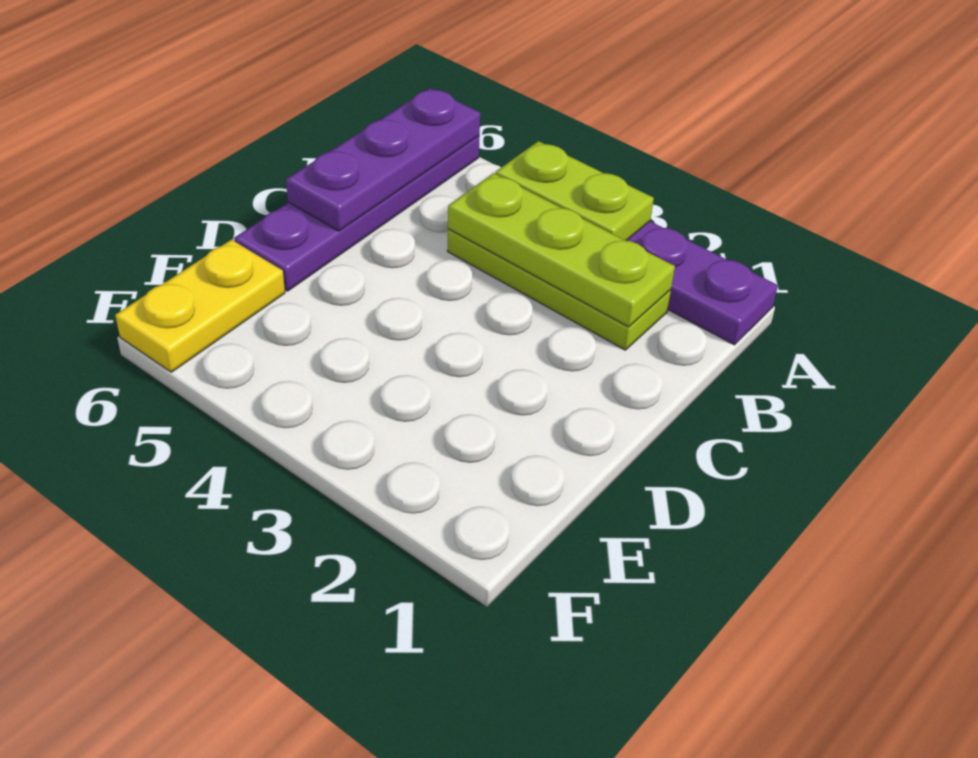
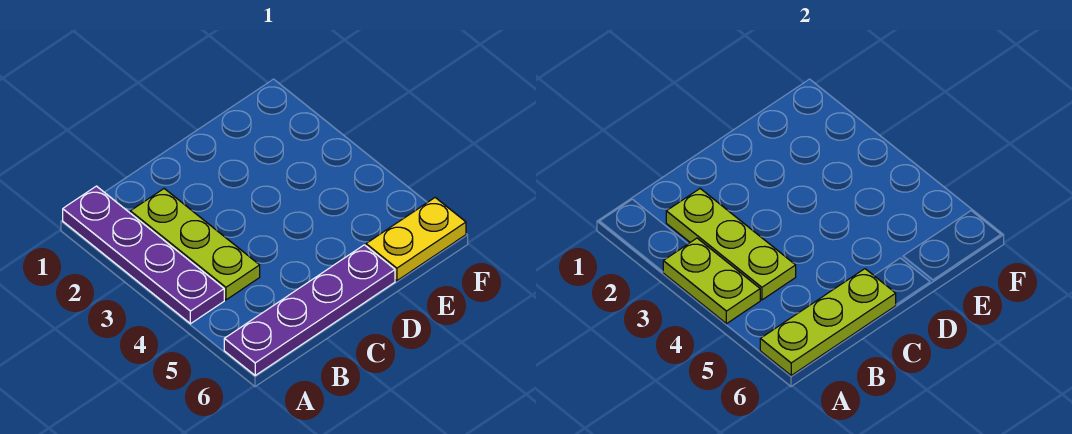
purple 1x3 plate [286,88,480,231] -> lime 1x3 plate [760,269,896,375]

